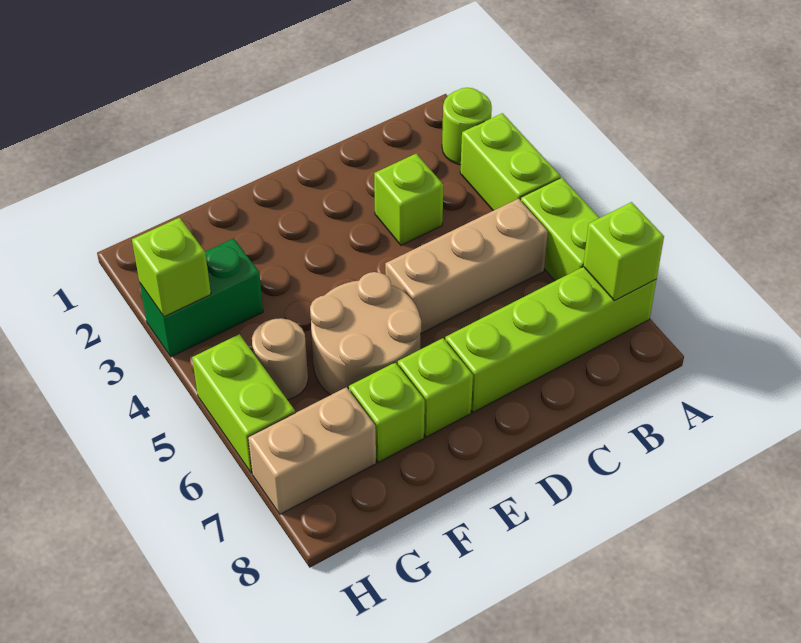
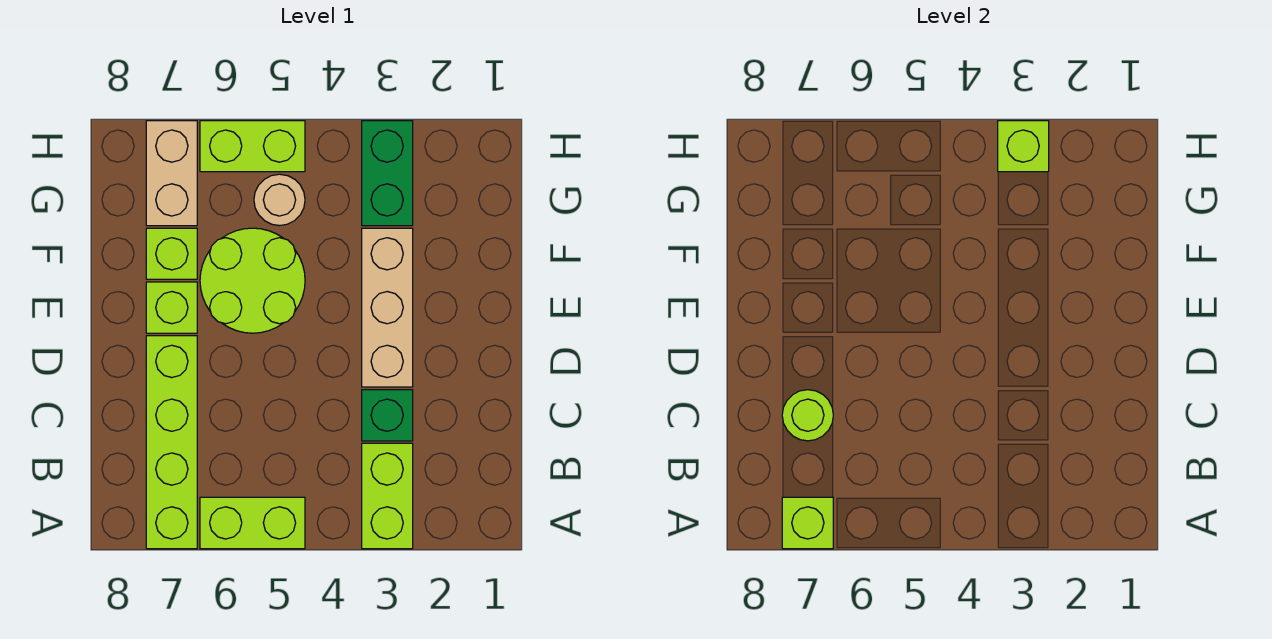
lime 1x1 round brick [442,88,492,165] -> lime 1x1 round brick moved to [782,390,833,441]
lime 1x2 brick [460,113,560,211] -> lime 1x2 brick turned to [362,443,413,549]
tan 1x3 brick [385,199,548,333] -> tan 1x3 brick moved to [362,228,413,387]
lime 1x1 brick [374,153,444,245] -> green 1x1 brick [362,390,413,441]
tan 2x2 round brick [310,272,421,395] -> lime 2x2 round brick [200,228,305,333]

